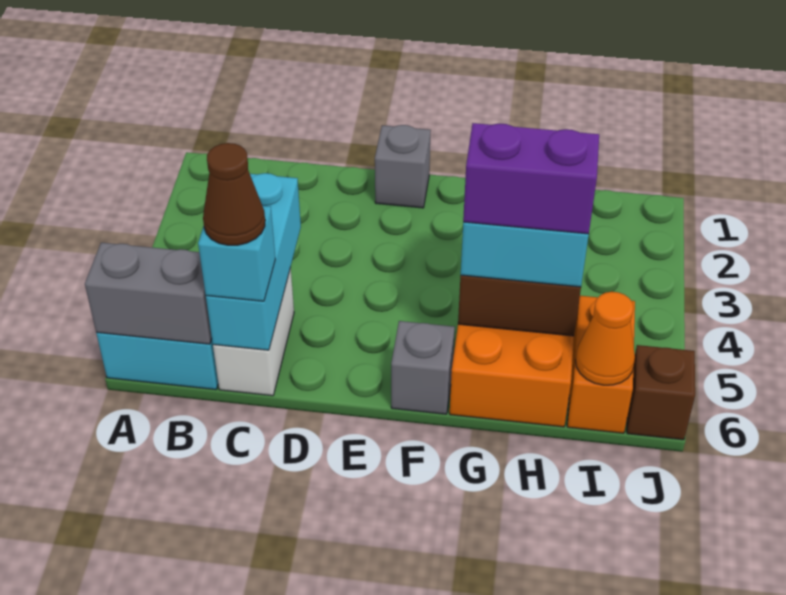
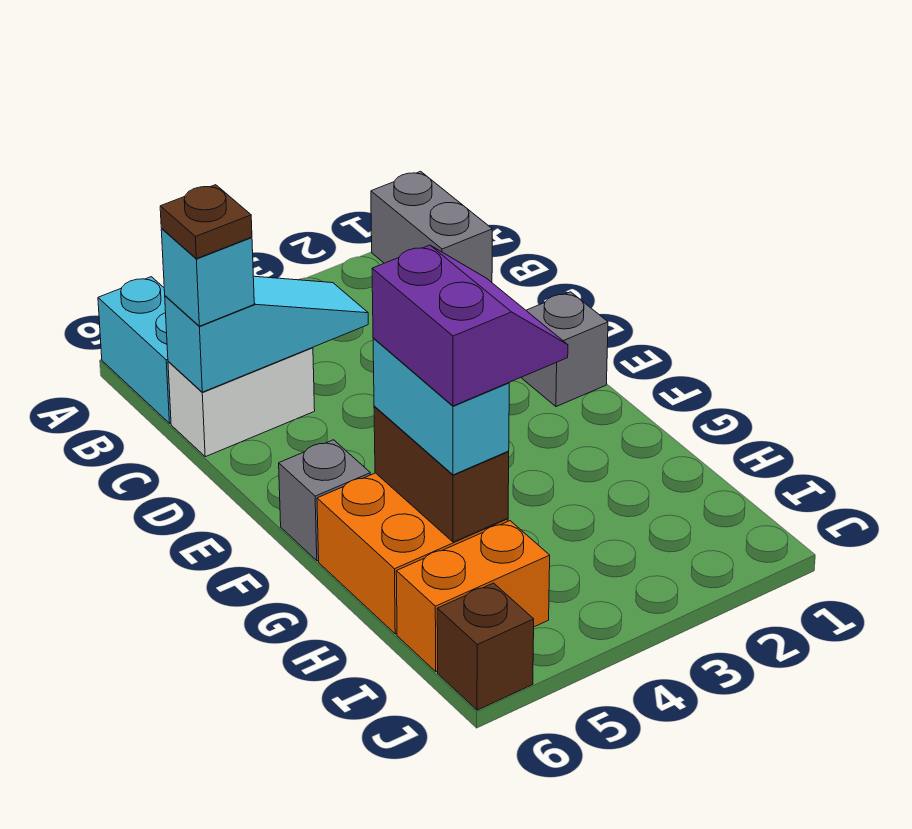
grey 1x2 brick [85,243,212,344] -> grey 1x2 brick moved to [371,171,492,282]
cyan 1x3 brick [206,173,301,350] -> cyan 1x3 slope [165,276,368,392]
brown 1x1 cone [203,143,265,245] -> brown 1x1 plate [160,185,252,259]
orange 1x1 cone [575,292,635,385] -> none

